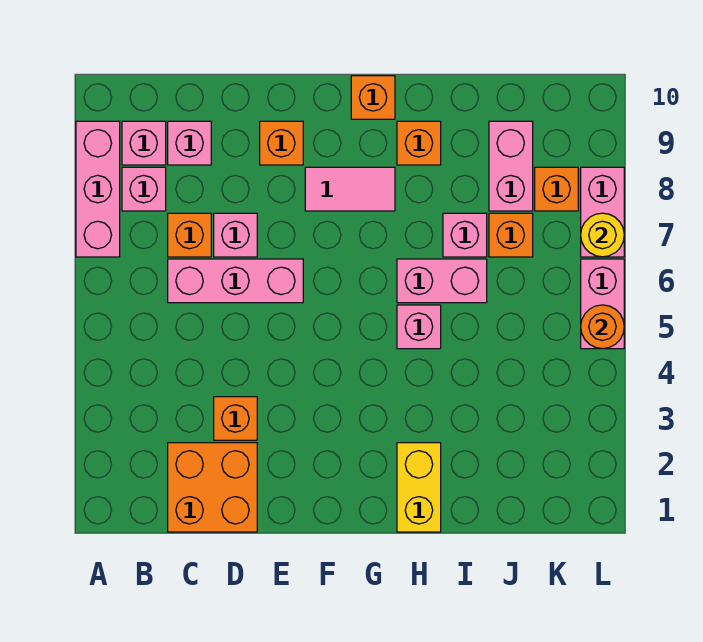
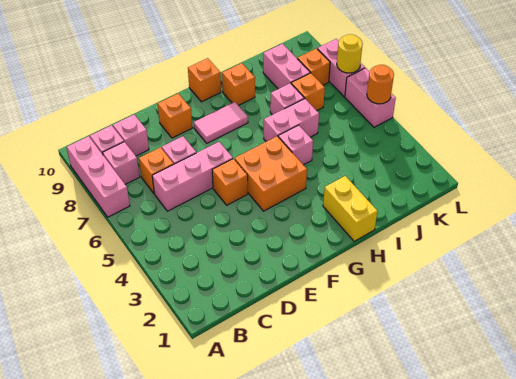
orange 2x2 brick [168,443,257,532] -> orange 2x2 brick moved to [235,136,307,211]
orange 1x1 brick [214,397,257,440] -> orange 1x1 brick moved to [212,159,248,205]

